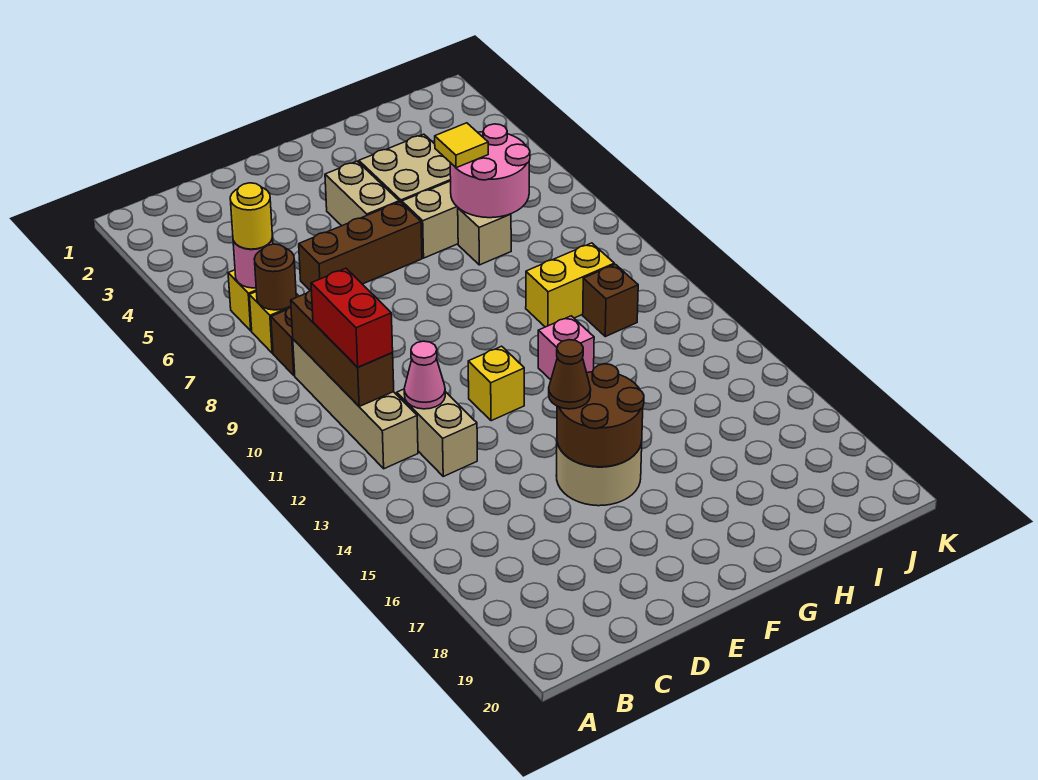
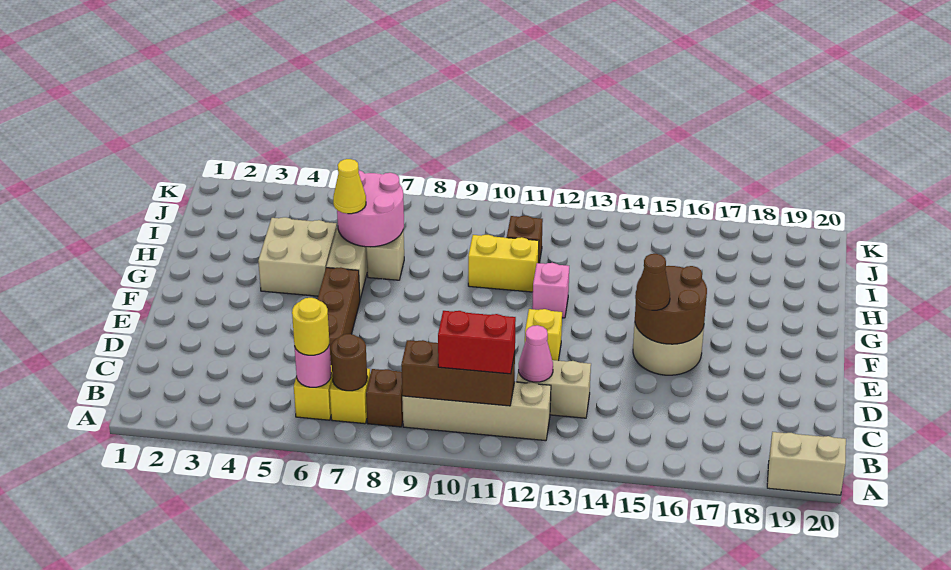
tan 1x2 brick [325,161,399,226] -> tan 1x2 brick moved to [767,432,846,495]
yellow 1x1 tile [435,123,488,168] -> yellow 1x1 cone [333,159,366,214]
yellow 1x2 brick [526,243,614,327] -> yellow 1x2 brick turned to [468,235,539,292]

